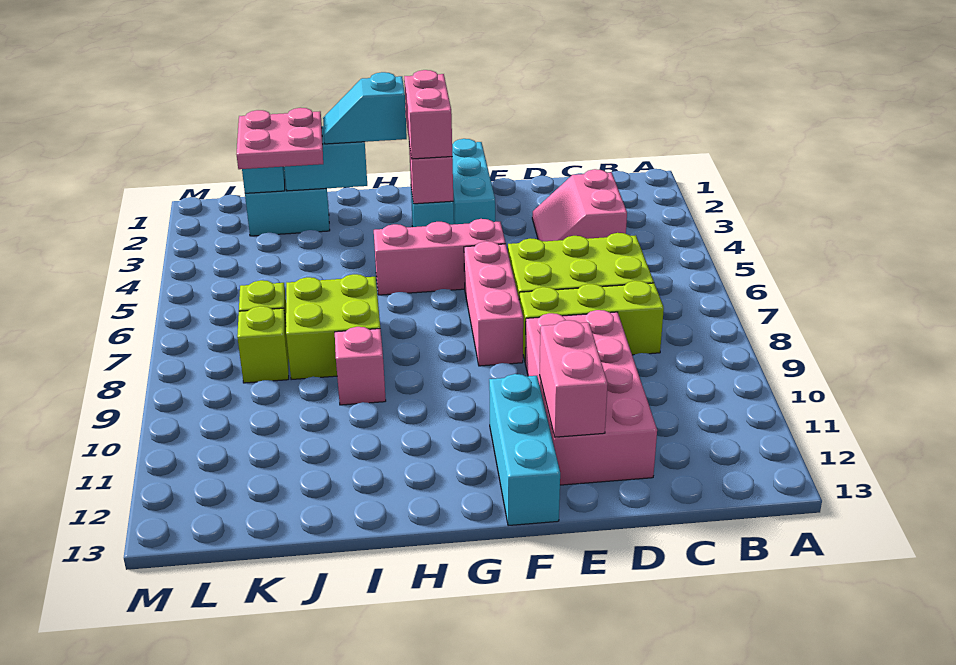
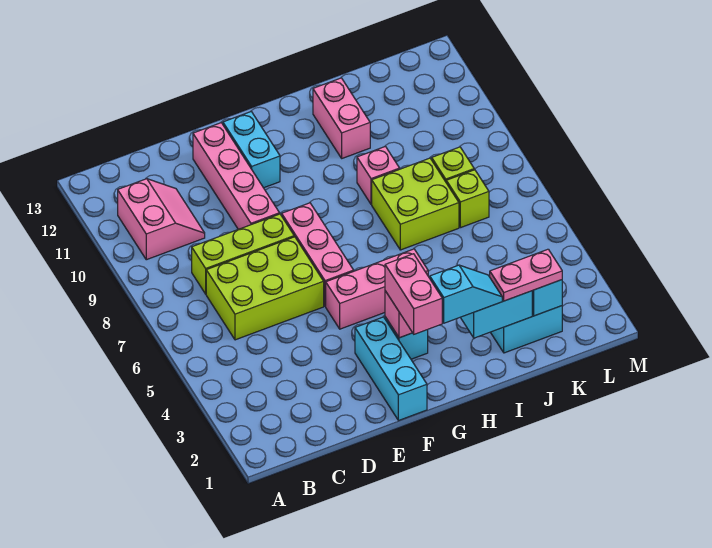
pink 2x2 slope [532,169,627,241] -> pink 2x2 slope moved to [118,179,205,260]
pink 2x4 brick [525,310,657,485] -> pink 1x4 brick [193,123,280,229]
pink 1x2 brick [540,320,608,437] -> pink 1x2 brick moved to [313,78,370,158]
cyan 1x3 brick [489,374,560,526] -> cyan 1x2 brick [223,112,280,188]
pink 2x2 plate [237,108,323,169] -> pink 1x2 plate [490,249,562,301]

